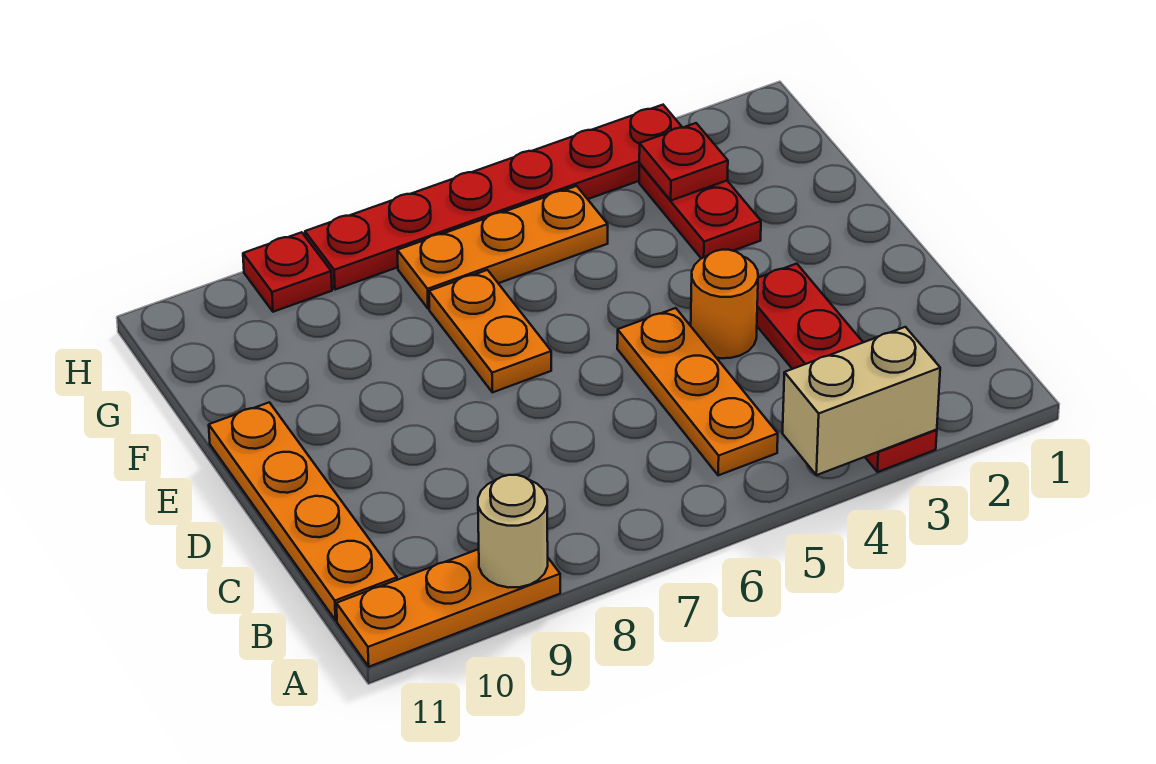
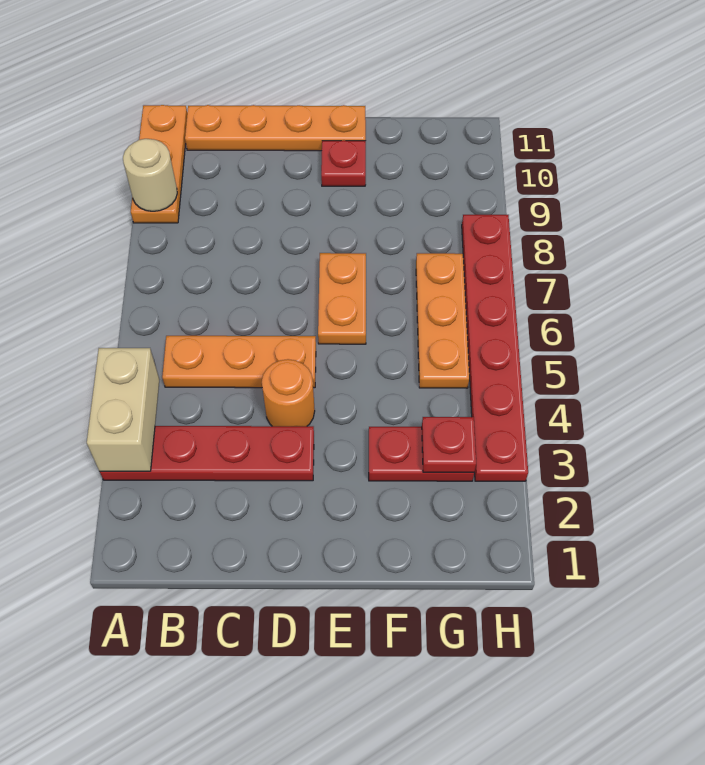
orange 1x2 plate [429,270,551,392] -> orange 1x2 plate turned to [318,253,366,344]
red 1x1 plate [243,232,332,312] -> red 1x1 plate moved to [321,140,366,186]

